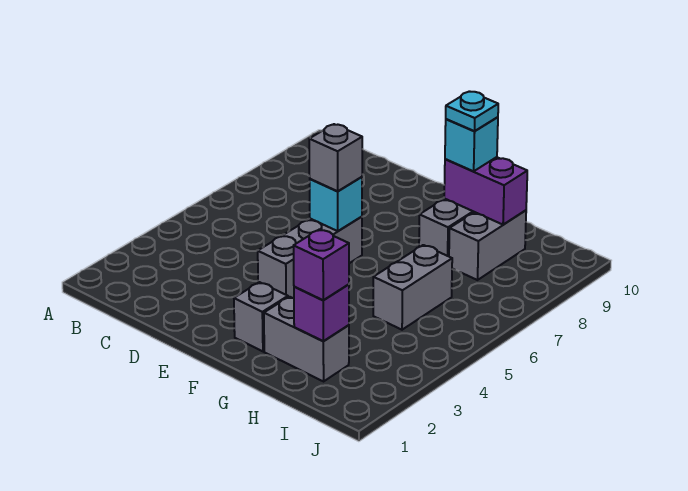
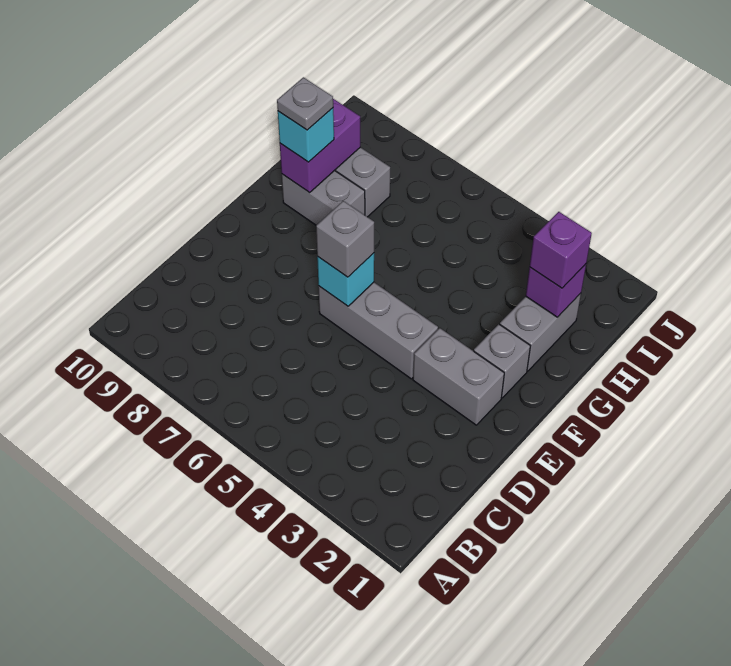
cyan 1x1 plate [446,91,498,131] -> grey 1x1 plate [277,77,333,130]
grey 1x2 brick [373,245,452,330] -> grey 1x2 brick moved to [413,328,504,425]

